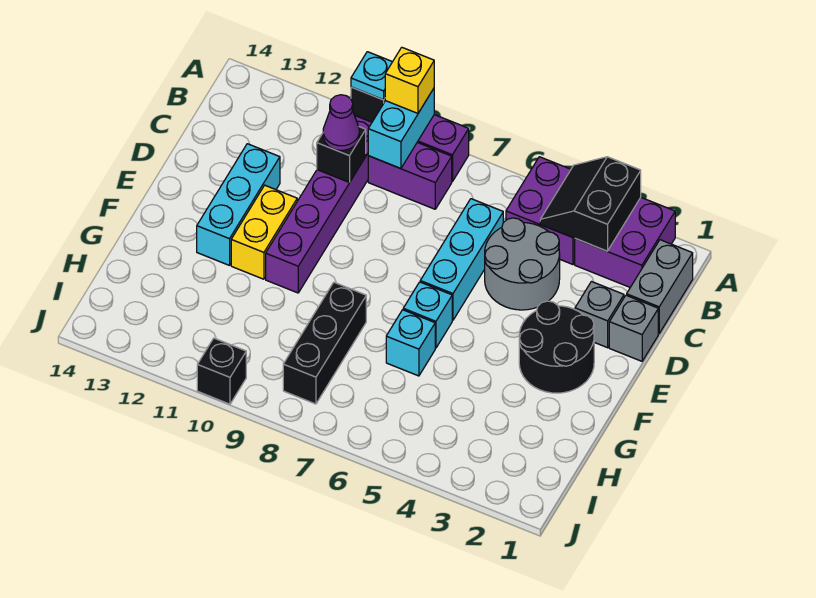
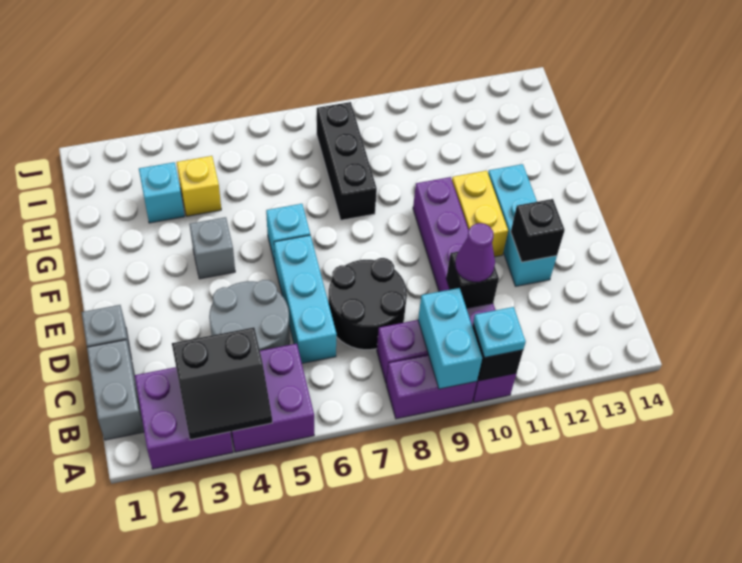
black 2x2 slope [540,157,641,251] -> black 2x2 slope turned to [172,327,273,440]
yellow 1x1 brick [385,47,434,113] -> yellow 1x1 brick moved to [177,156,221,216]
grey 1x1 brick [575,282,624,348] -> grey 1x1 brick moved to [189,217,235,279]
black 2x2 round brick [519,301,594,393] -> black 2x2 round brick moved to [329,258,407,350]
cyan 1x1 brick [386,310,435,376] -> cyan 1x1 brick moved to [139,162,184,223]
black 1x1 brick [197,338,246,404] -> black 1x1 brick moved to [511,199,565,262]

